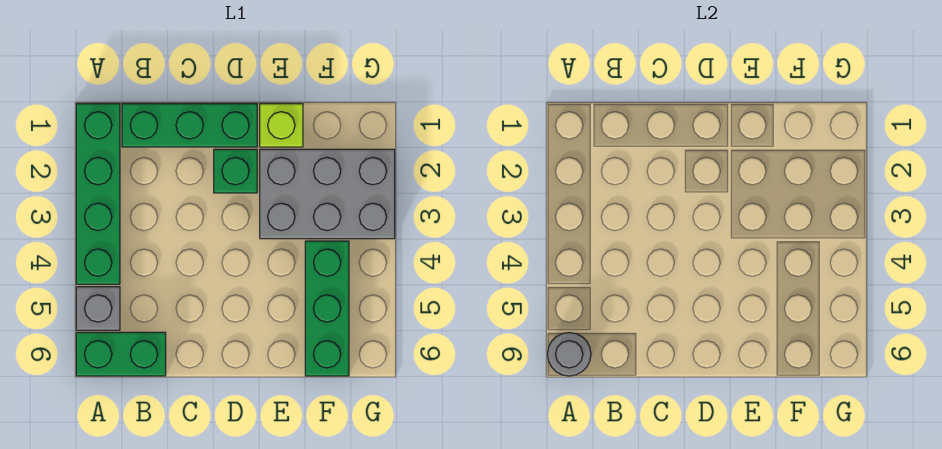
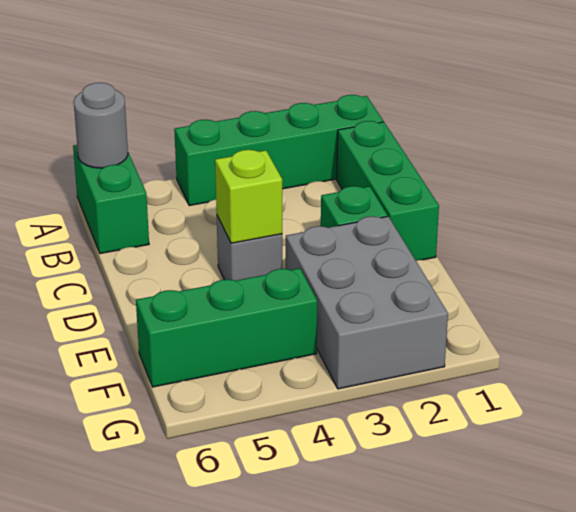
grey 1x1 brick [76,287,120,330] -> grey 1x1 brick moved to [217,216,282,281]
lime 1x1 brick [260,104,303,147] -> lime 1x1 brick moved to [215,150,282,243]

